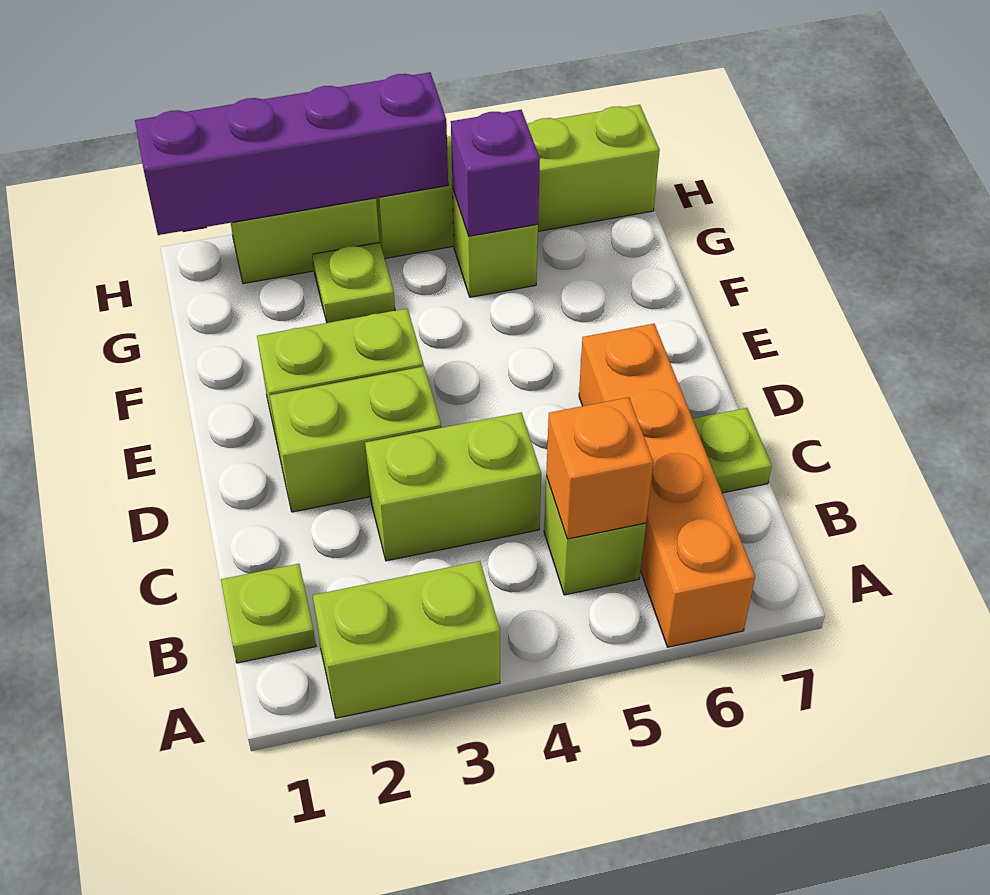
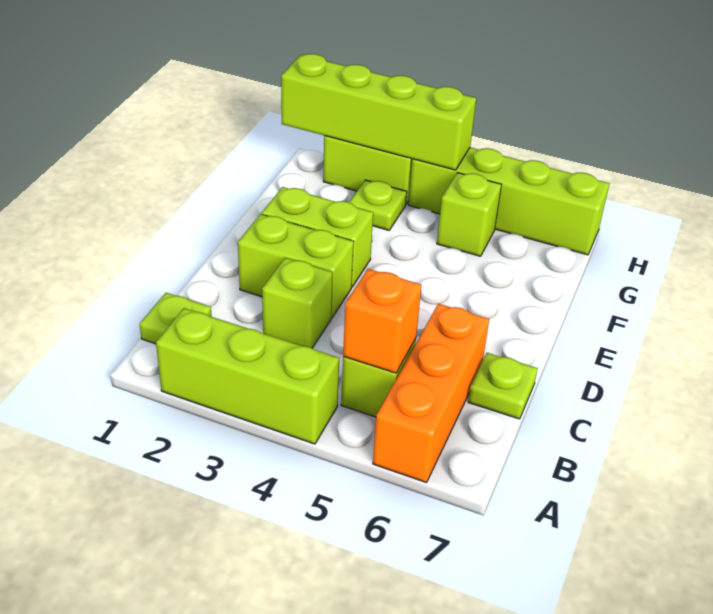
lime 1x2 brick [313,561,500,718] -> lime 1x3 brick [156,308,339,444]
orange 1x4 brick [579,324,755,647] -> orange 1x3 brick [373,304,489,483]
lime 1x2 brick [365,412,541,561] -> lime 1x1 brick [262,258,332,348]
purple 1x1 brick [451,110,540,236] -> none
purple 1x4 brick [135,72,448,235] -> lime 1x4 brick [281,54,476,170]

